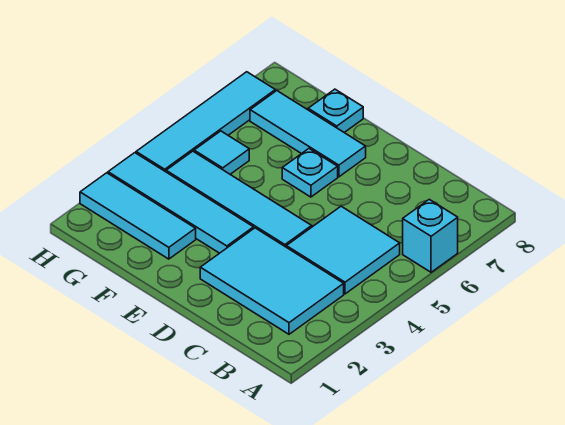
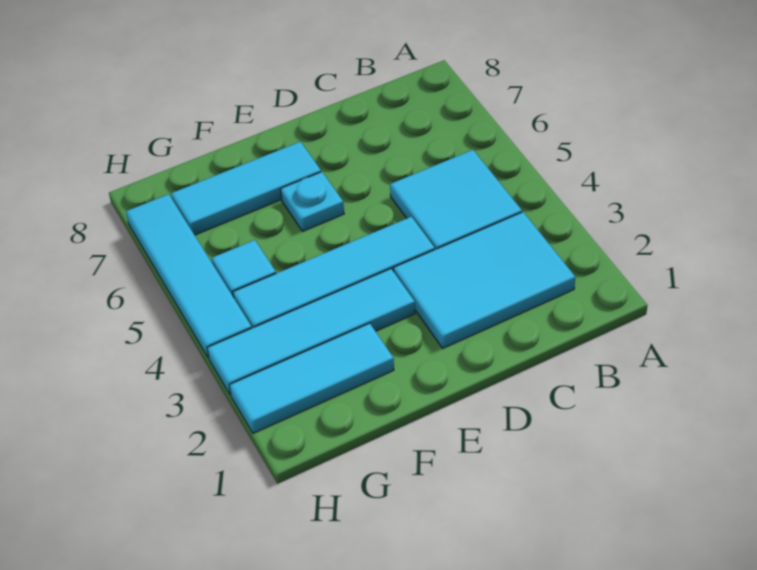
cyan 1x1 brick [403,199,458,272] -> none
cyan 1x1 plate [308,89,363,133] -> none

